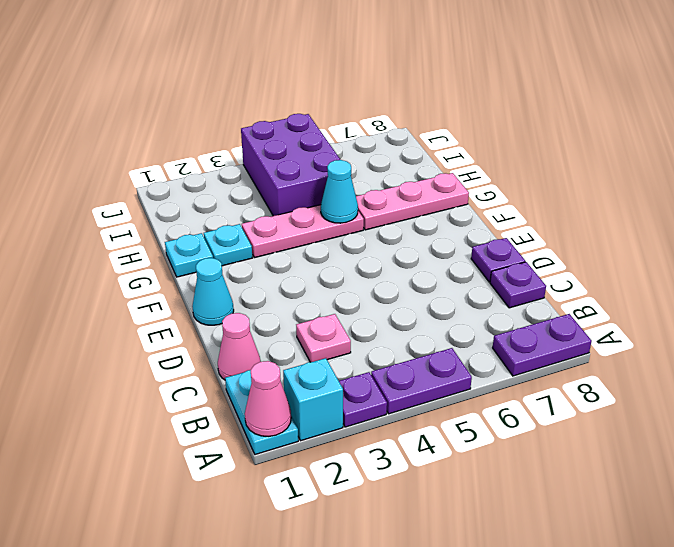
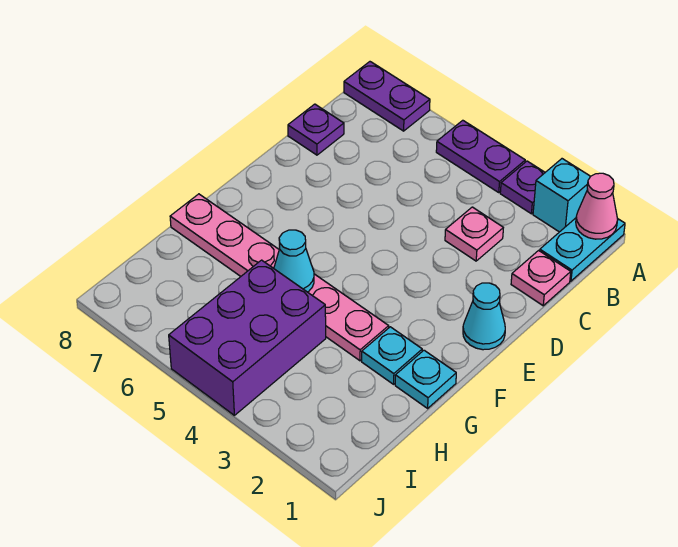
pink 1x1 cone [218,313,261,380] -> pink 1x1 plate [511,251,571,306]
purple 1x1 plate [471,238,525,282] -> none

